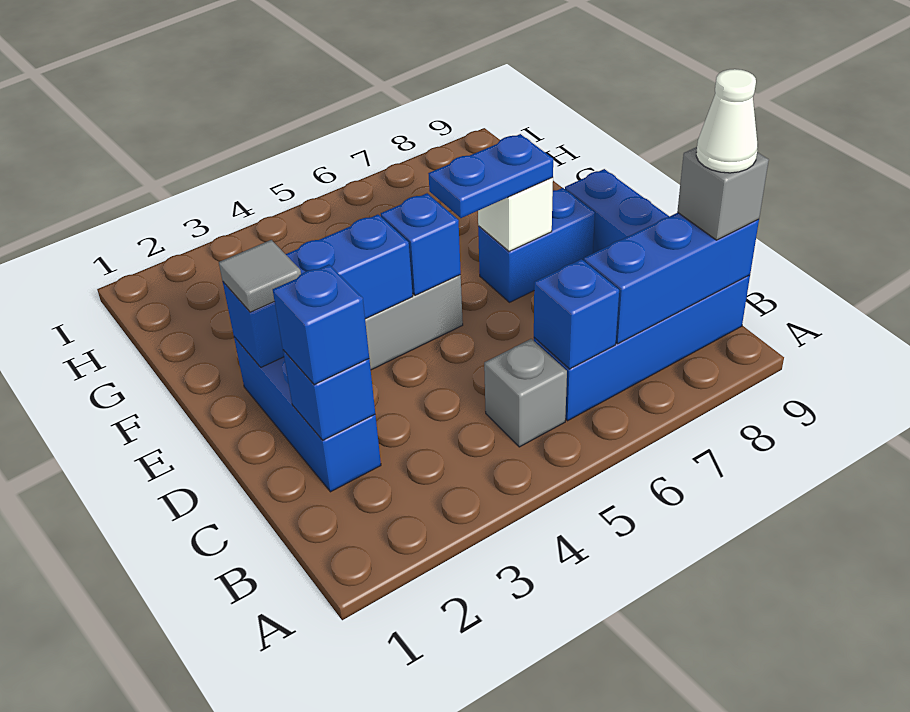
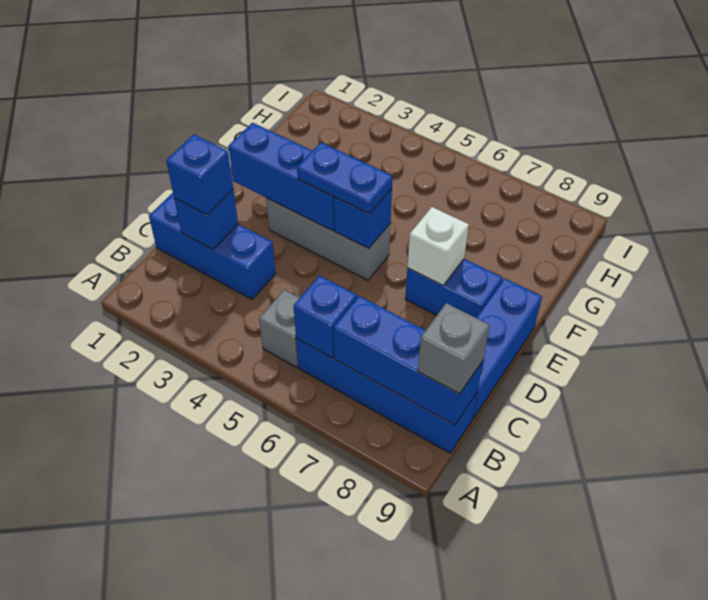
white 1x1 cone [696,69,758,173] -> none
blue 1x3 brick [234,337,381,492] -> blue 1x3 brick turned to [149,193,276,299]
grey 1x1 tile [219,240,301,312] -> none
blue 1x2 plate [428,134,553,218] -> blue 1x2 plate moved to [297,142,393,214]

